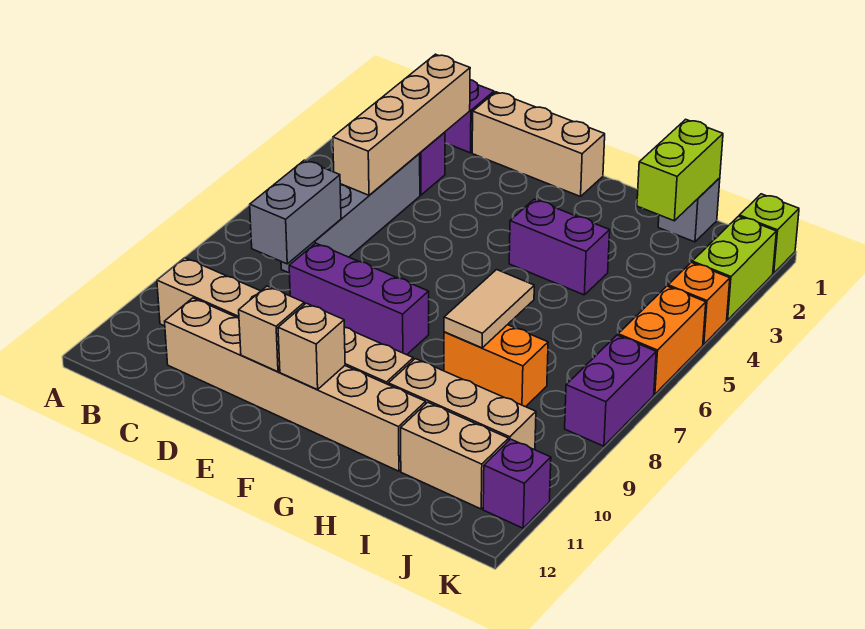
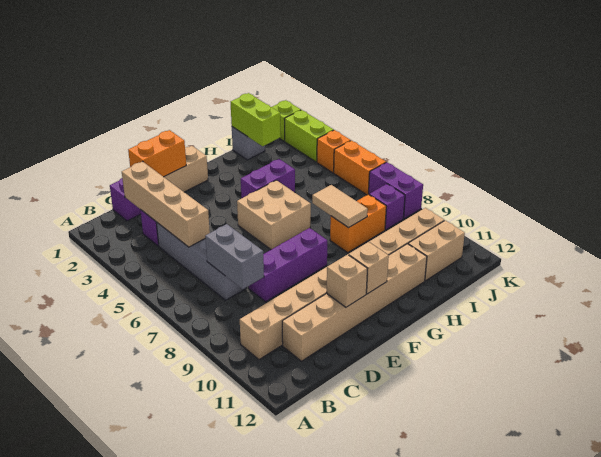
none -> orange 1x2 brick [128,130,186,177]
none -> tan 2x2 brick [237,180,311,250]
purple 1x1 brick [483,439,551,528] -> purple 1x1 brick moved to [369,184,405,230]

